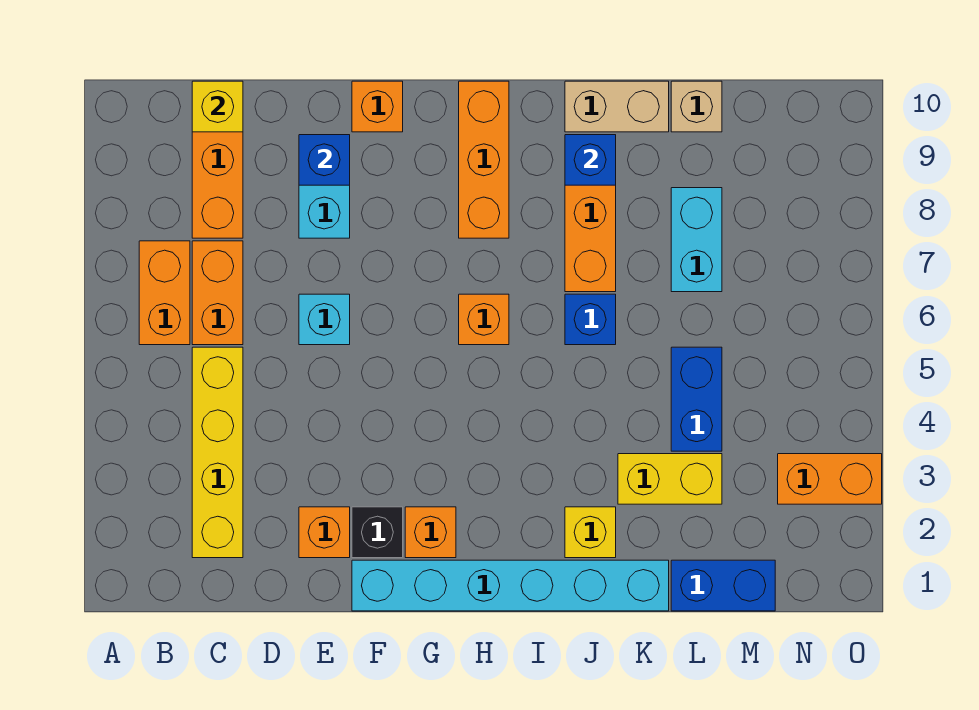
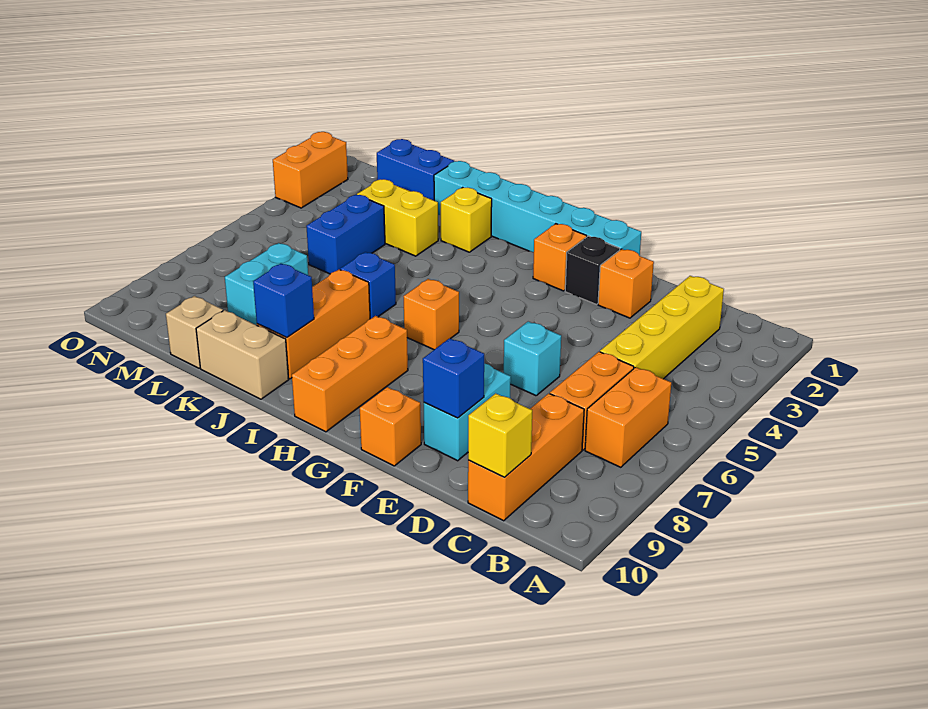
orange 1x2 brick [778,454,882,504] -> orange 1x2 brick turned to [273,132,348,208]

